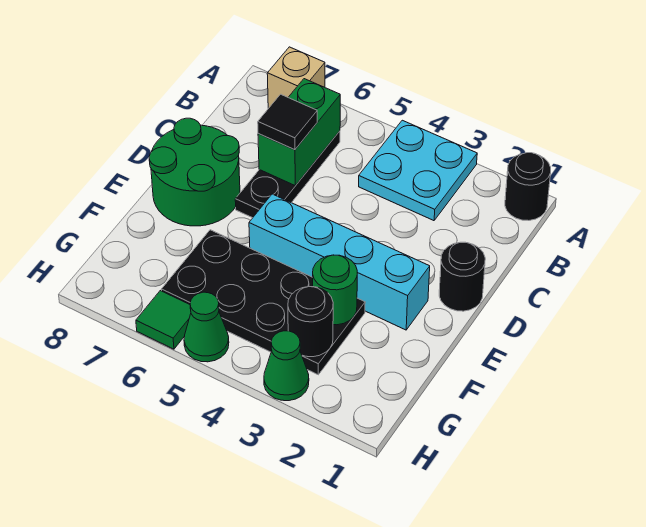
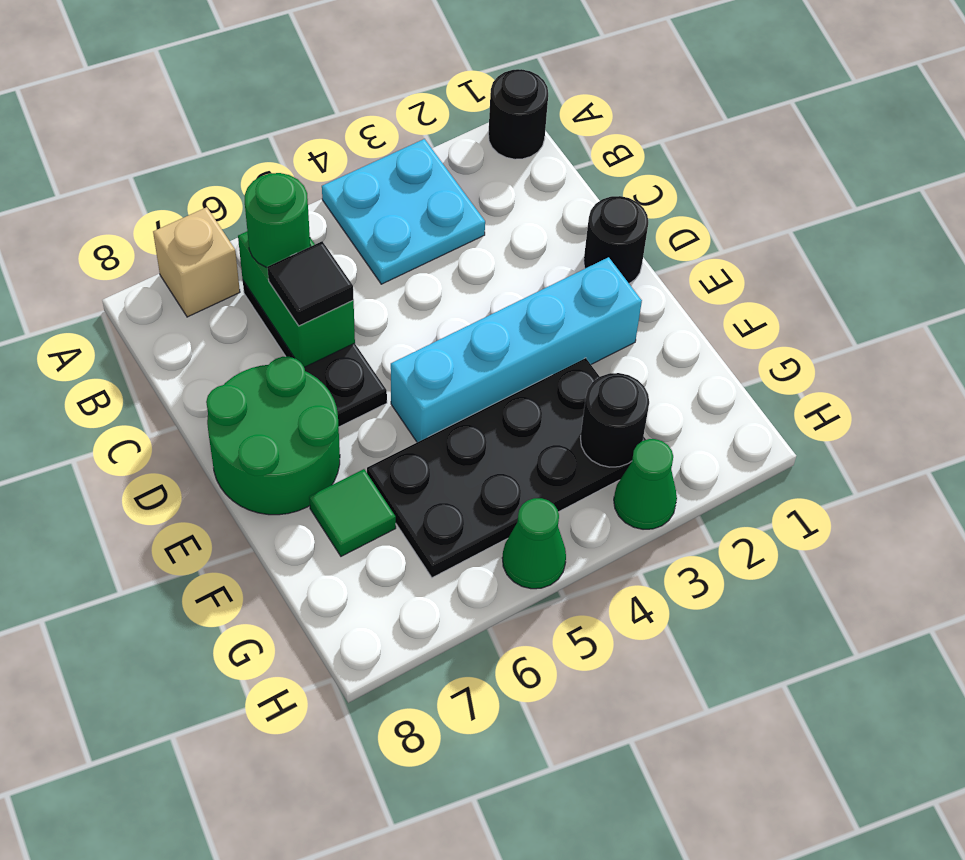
green 1x1 round brick [313,255,357,325] -> green 1x1 round brick moved to [244,173,310,267]
green 1x1 tile [136,291,191,349] -> green 1x1 tile moved to [309,469,396,556]

